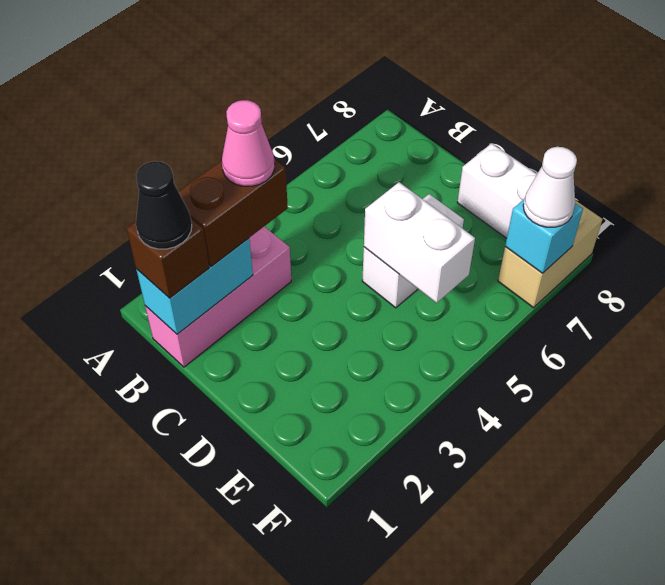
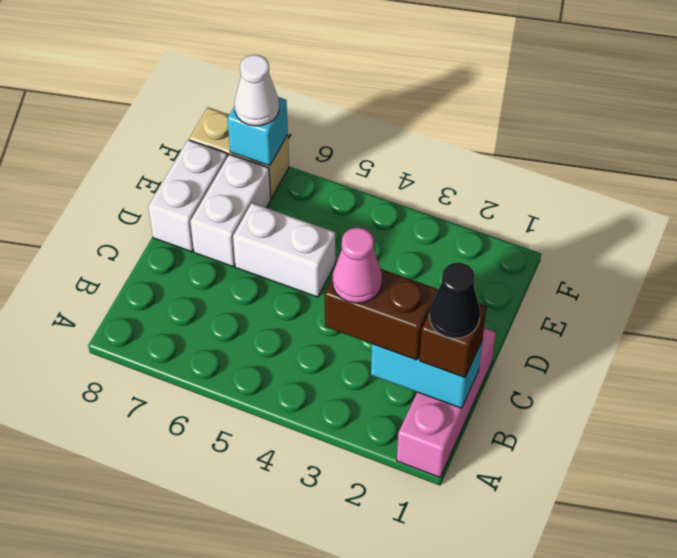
pink 1x3 brick [145,227,291,367] -> pink 1x3 brick turned to [397,328,496,477]
white 1x2 brick [364,182,475,303] -> white 1x2 brick moved to [190,154,271,267]

